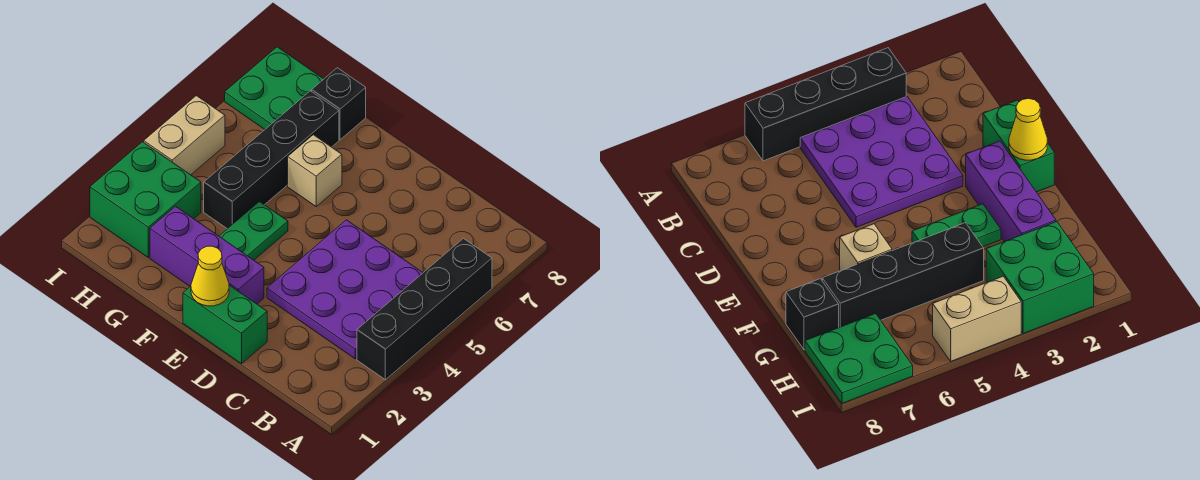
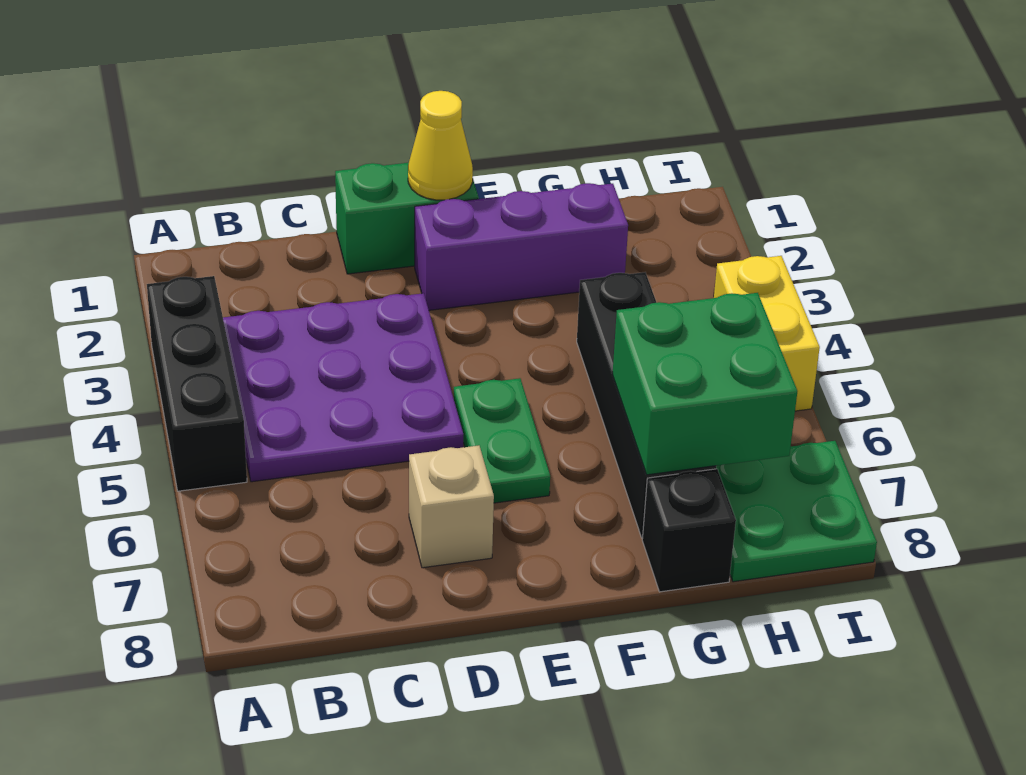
black 1x4 brick [357,238,492,380] -> black 1x3 brick [147,276,247,491]
green 1x2 plate [219,202,288,260] -> green 1x2 plate moved to [454,378,550,503]
tan 1x1 brick [288,135,342,206] -> tan 1x1 brick moved to [409,445,494,568]
green 2x2 brick [90,142,201,258] -> green 2x2 brick moved to [613,293,797,475]
tan 1x2 brick [144,96,225,175] -> yellow 1x2 brick [714,256,820,411]

